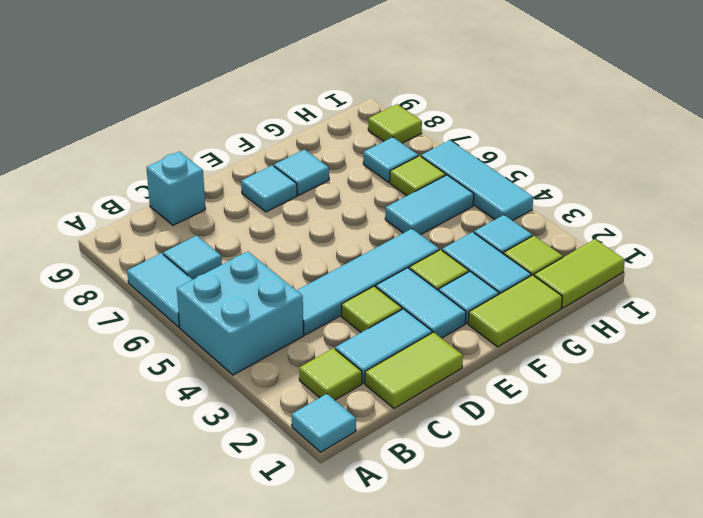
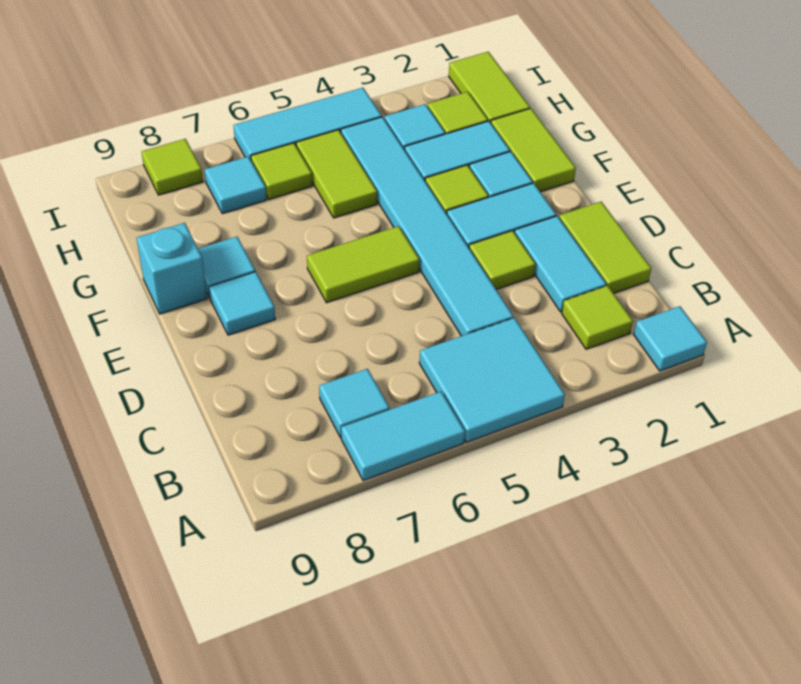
cyan 2x2 brick [177,252,304,375] -> cyan 2x2 tile [419,318,565,442]
cyan 1x4 tile [296,229,439,335] -> cyan 1x6 tile [341,117,513,336]
cyan 1x1 brick [146,152,205,225] -> cyan 1x1 brick moved to [137,223,207,314]
none -> lime 1x2 tile [307,226,420,303]
cyan 1x2 tile [385,175,474,235] -> lime 1x2 tile [296,130,377,218]

